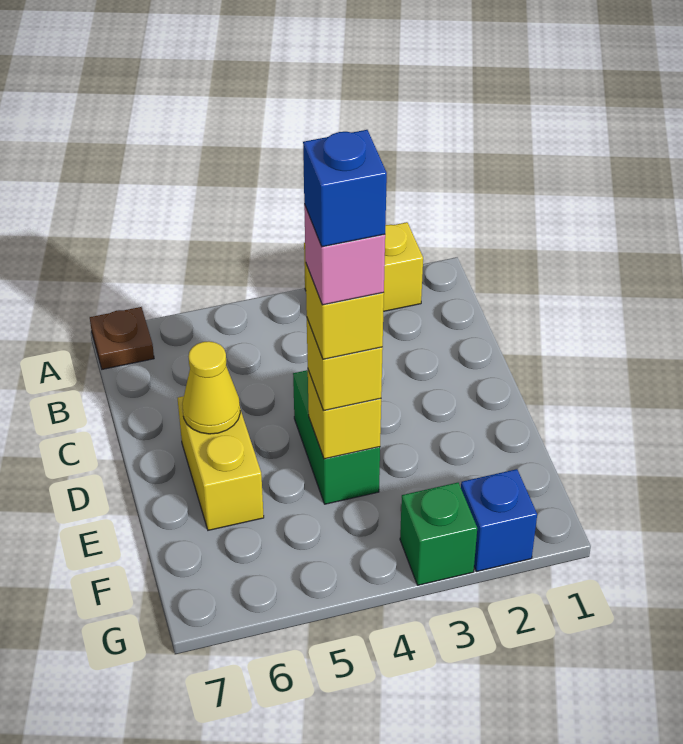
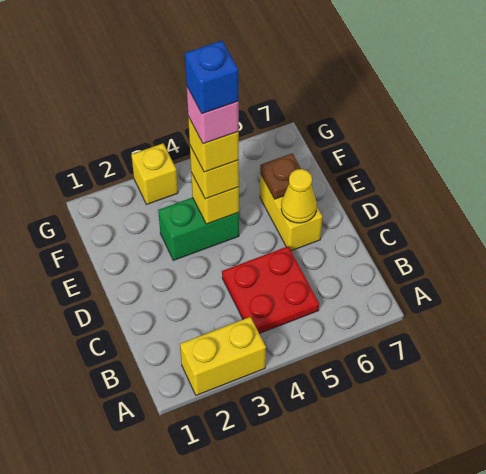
brown 1x1 plate [90,307,154,369] -> brown 1x1 plate moved to [260,153,301,199]
none -> red 2x2 plate [222,246,319,334]
green 1x2 brick [293,370,380,504] -> green 1x2 brick turned to [158,197,239,260]
blue 1x1 brick [461,469,537,572] -> none
green 1x1 brick [400,483,477,585] -> yellow 1x1 brick [131,143,178,204]

